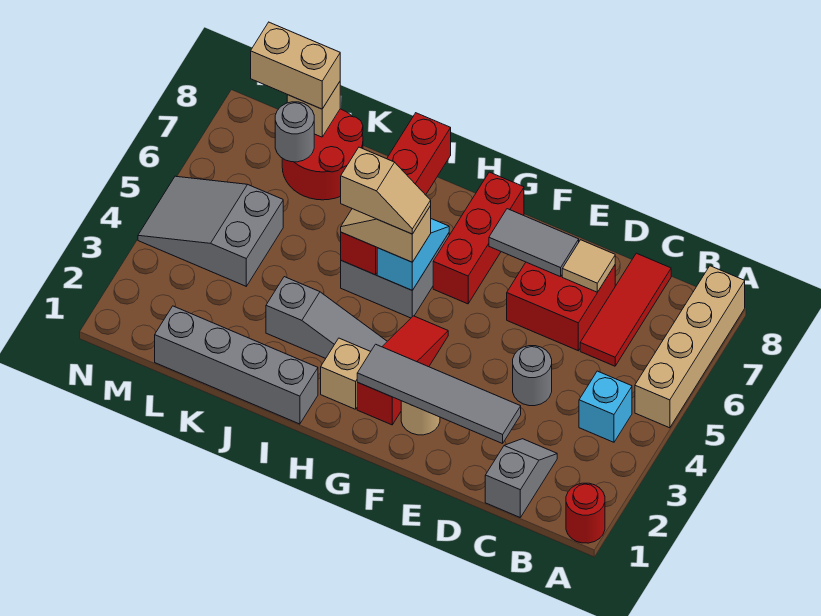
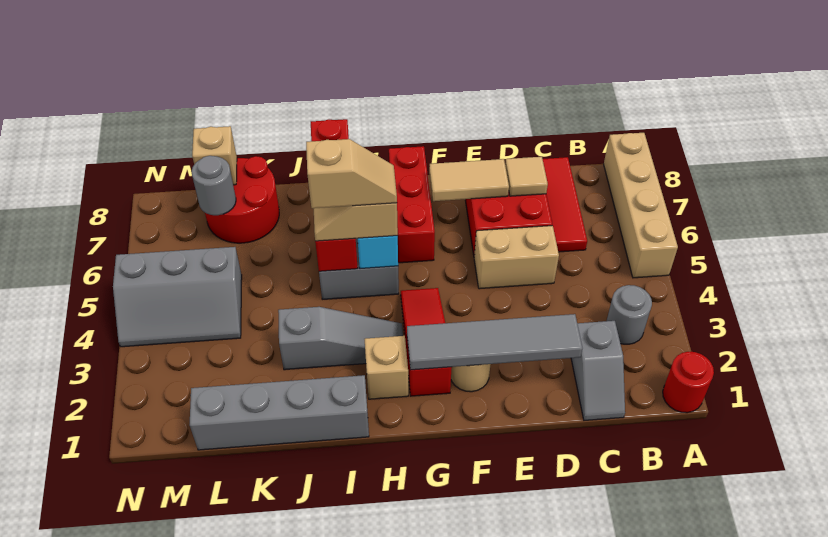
cyan 1x1 brick [579,371,632,442] -> none
grey 1x2 slope [485,439,557,517] -> grey 1x2 slope turned to [571,321,625,420]
grey 1x1 round brick [513,346,552,406] -> grey 1x1 round brick moved to [607,285,652,344]
grey 1x2 tile [489,209,579,277] -> tan 1x2 tile [429,159,509,201]
grey 2x3 slope [138,176,283,286] -> grey 2x3 slope turned to [113,247,242,347]
tan 1x2 brick [251,22,340,109] -> tan 1x2 brick moved to [474,226,559,289]

